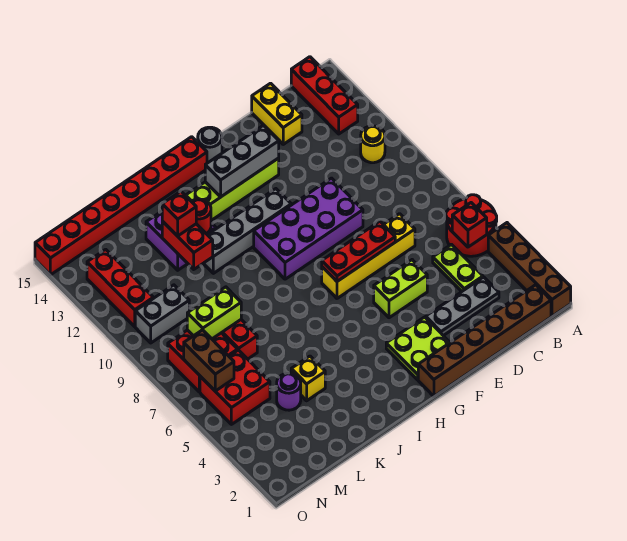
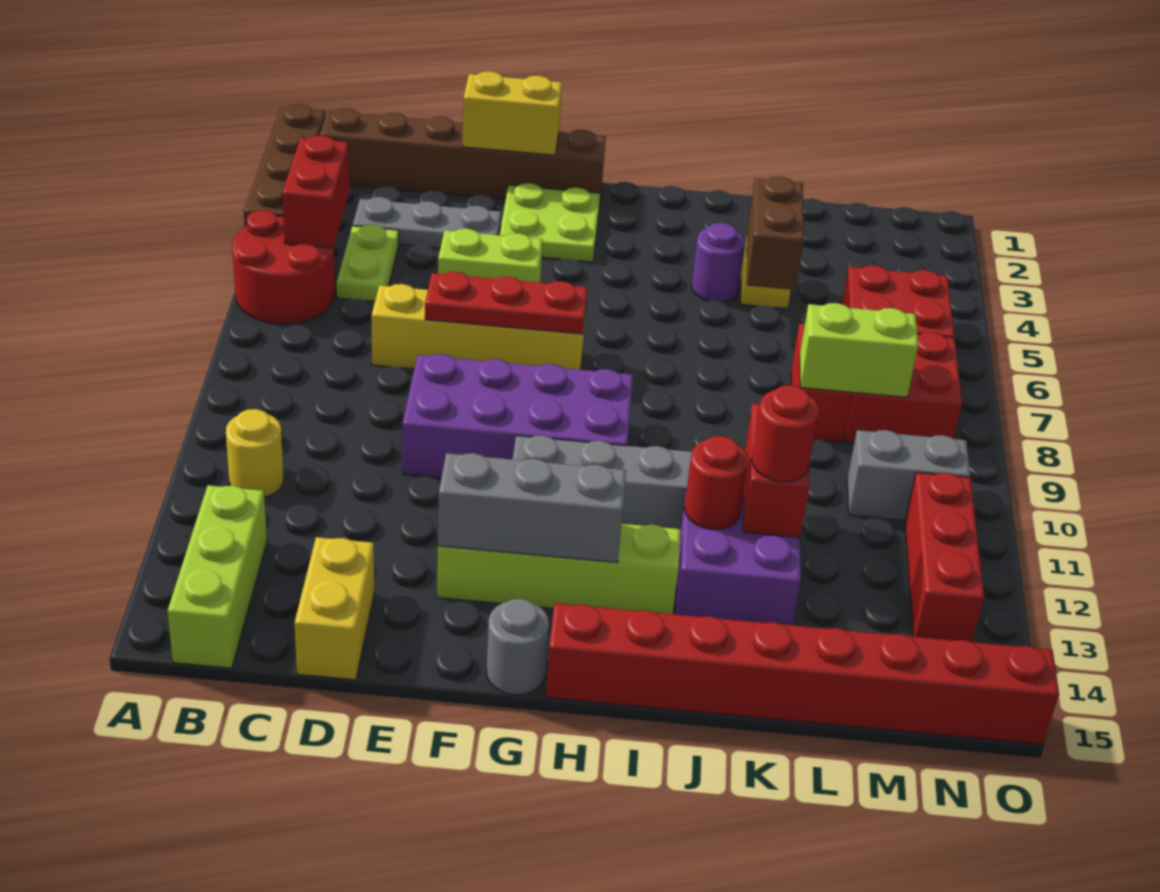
red 1x1 brick [452,203,487,247] -> red 1x2 brick [282,135,349,248]
red 1x3 brick [291,57,358,134] -> lime 1x3 brick [167,485,267,668]
none -> yellow 1x2 brick [462,71,562,155]
red 1x1 brick [162,191,196,236] -> red 1x1 round brick [752,385,819,482]
purple 1x1 round brick [277,373,301,410] -> purple 1x1 round brick moved to [692,223,745,302]
brown 1x2 brick [184,330,234,391] -> brown 1x2 brick moved to [747,177,804,290]

